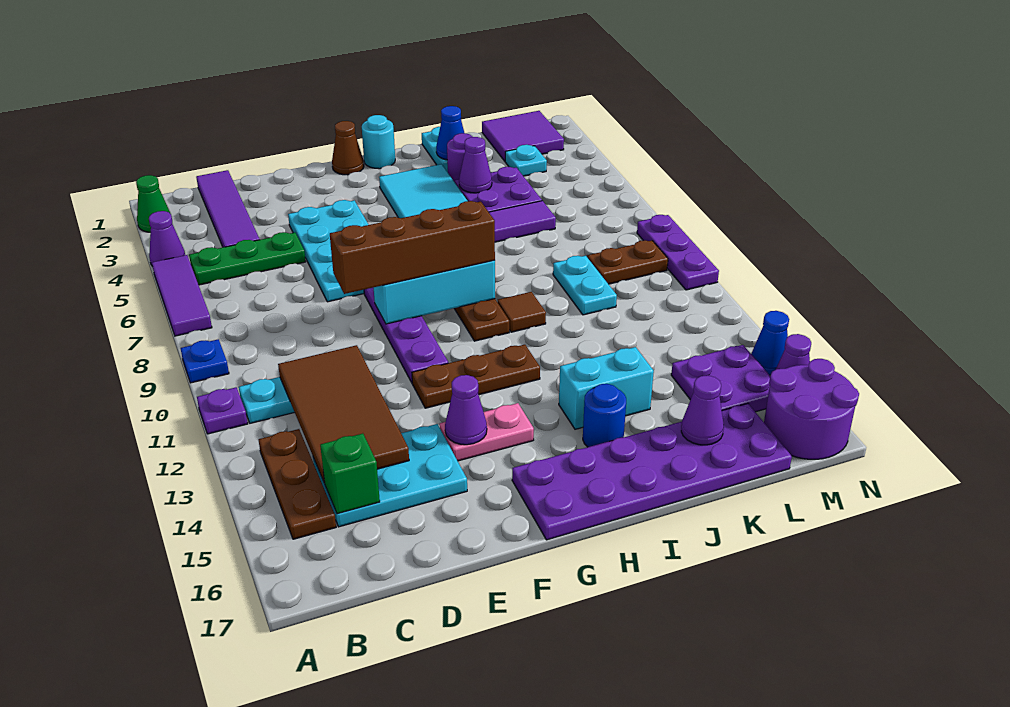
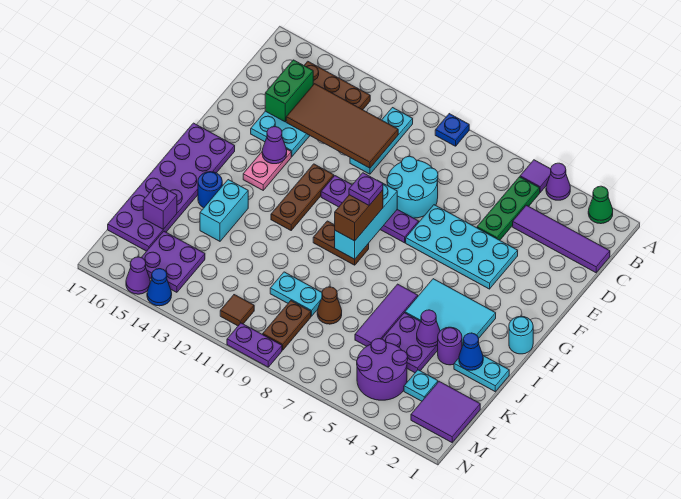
purple 1x3 tile [152,255,212,336] -> purple 1x1 tile [520,160,551,192]
purple 1x1 plate [197,387,248,434] -> purple 1x1 plate moved to [349,173,383,205]
green 1x1 brick [320,433,380,514] -> green 1x2 brick [265,60,313,122]
none -> cyan 2x2 round brick [387,156,438,218]
brown 1x4 brick [330,201,495,294] -> brown 1x2 brick [335,190,383,241]
brown 1x1 cone [332,121,364,175] -> brown 1x1 cone moved to [317,287,342,324]
brown 1x1 tile [498,292,546,332] -> brown 1x1 tile moved to [220,295,254,326]
purple 1x1 cone [681,375,724,445] -> purple 1x1 brick [143,184,177,229]
purple 2x2 round brick [764,359,859,459] -> purple 2x2 round brick moved to [357,339,408,400]
purple 1x3 plate [637,215,719,290] -> purple 1x2 plate [227,323,282,367]

